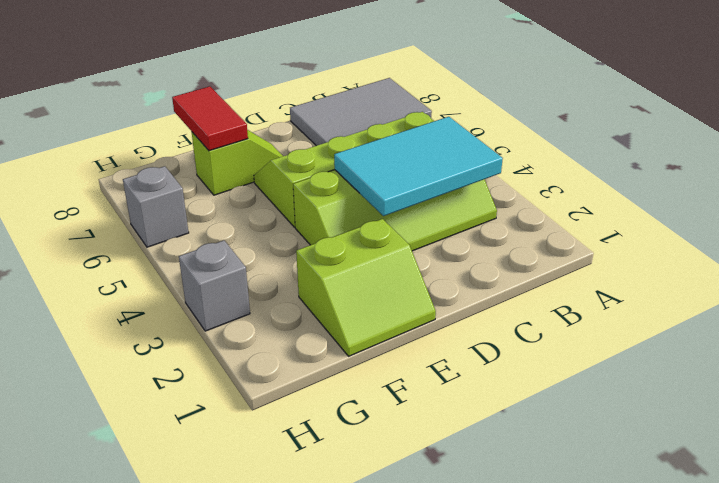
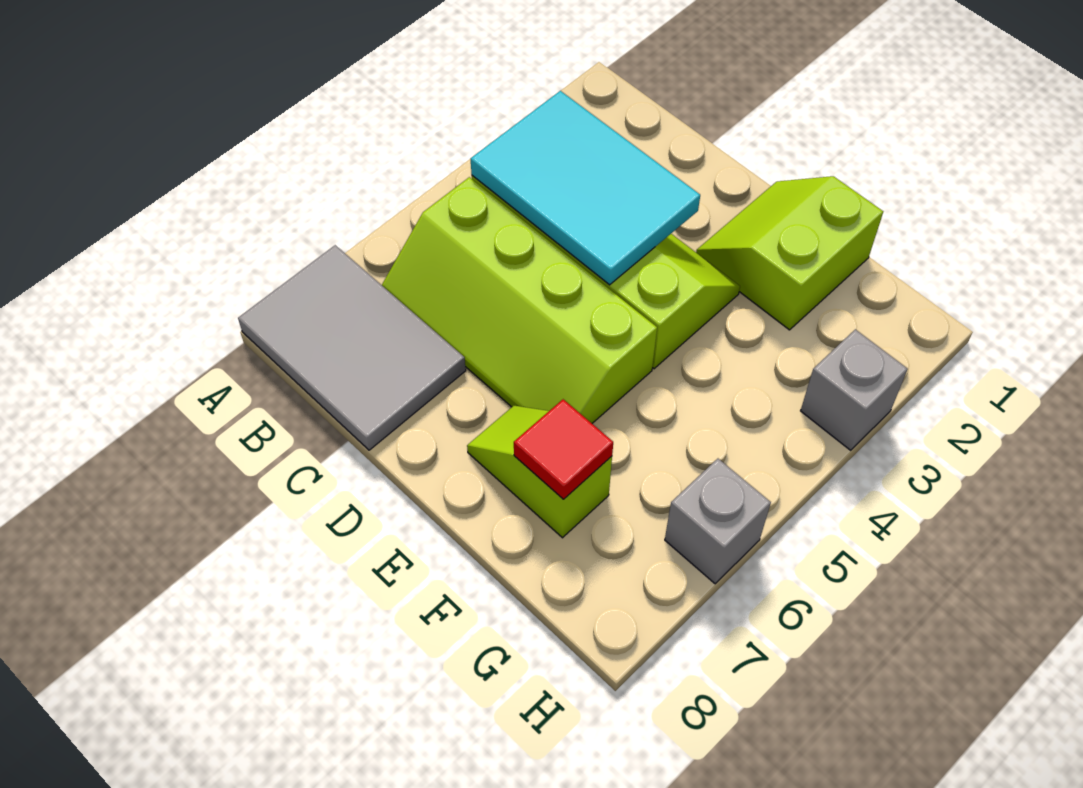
lime 2x2 slope [296,219,436,356] -> lime 2x2 slope turned to [696,176,883,330]
red 1x2 tile [172,86,248,151] -> red 1x1 tile [514,399,613,499]

